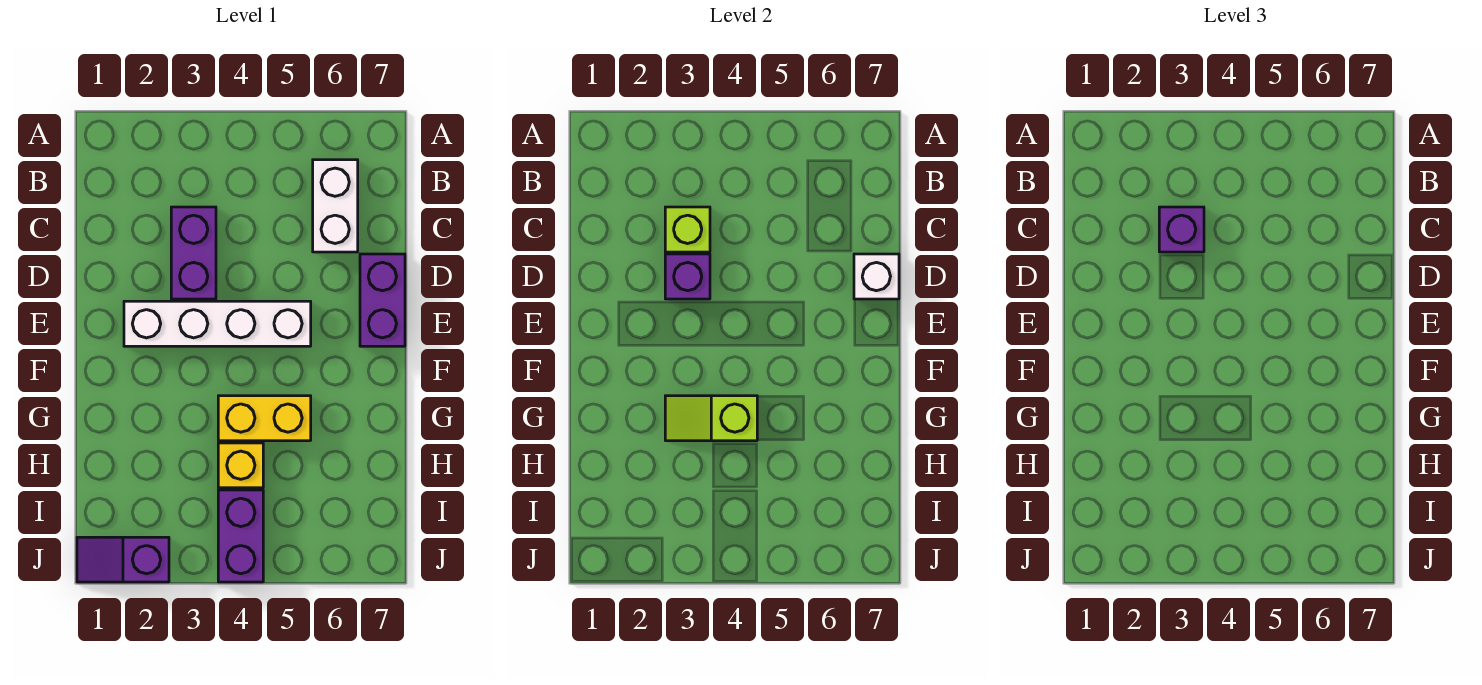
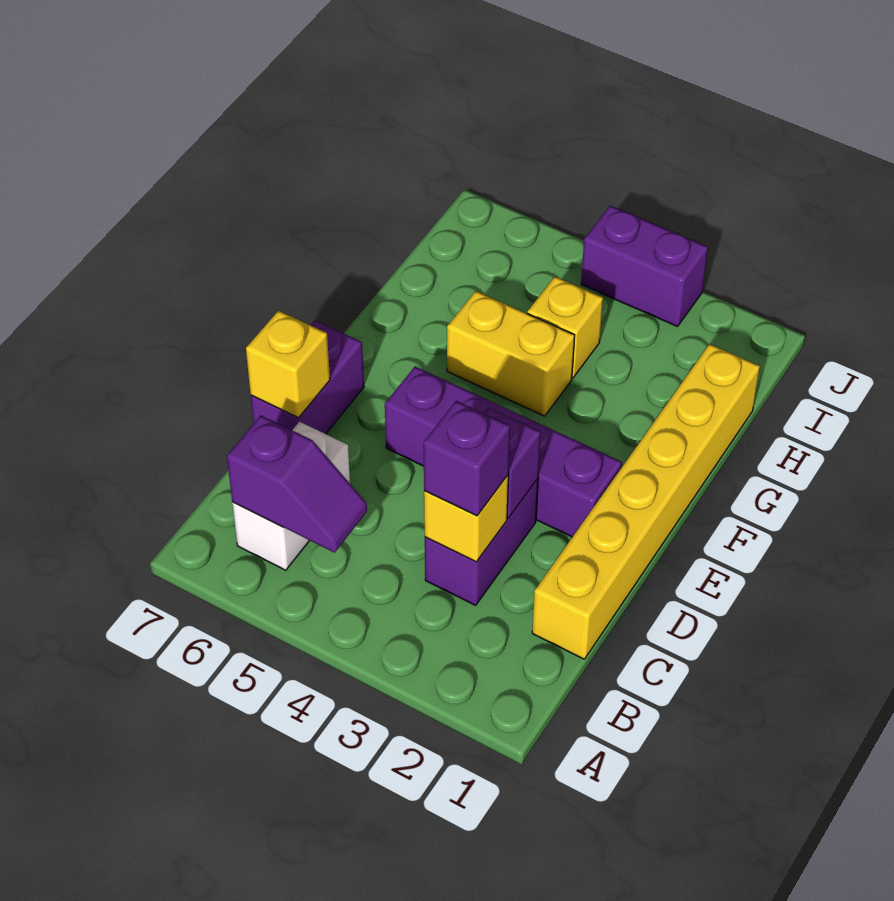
none -> yellow 1x6 brick [532,344,760,659]
lime 1x1 brick [665,207,710,252] -> yellow 1x1 brick [424,475,508,562]
white 1x1 brick [854,254,899,299] -> yellow 1x1 brick [246,311,330,418]
white 1x4 brick [124,301,311,346] -> purple 1x4 brick [385,367,622,537]
lime 1x2 slope [665,396,757,441] -> none
purple 1x2 brick [218,490,263,582] -> purple 1x2 brick turned to [581,206,708,327]
purple 1x2 slope [77,537,169,582] -> purple 1x2 slope moved to [227,416,367,553]

